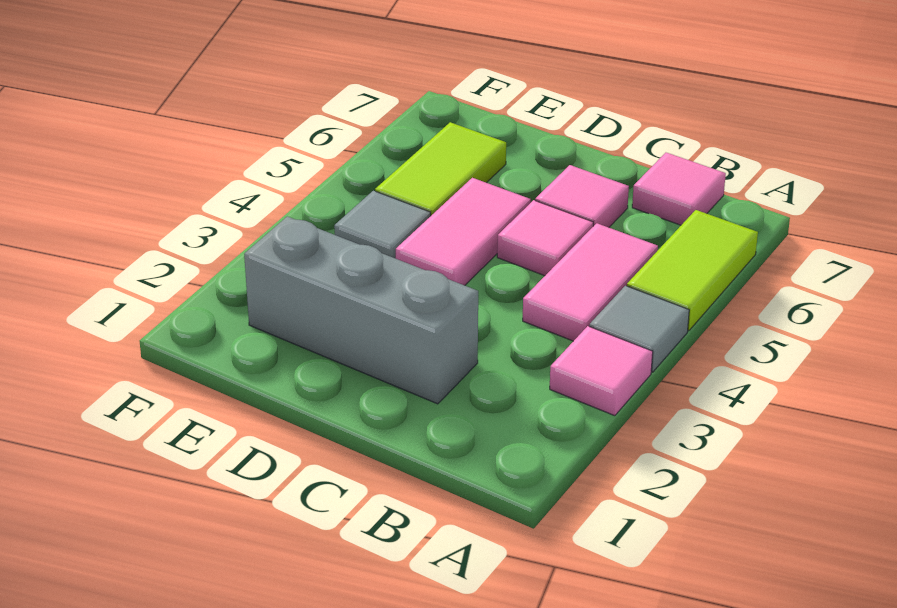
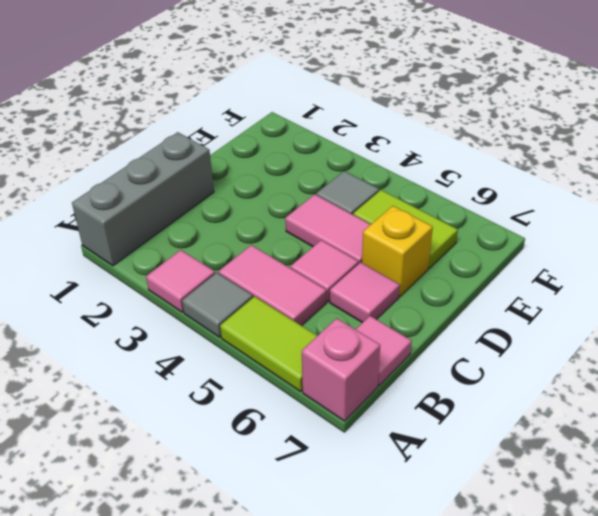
none -> pink 1x1 brick [302,318,380,421]
grey 1x3 brick [244,216,478,404] -> grey 1x3 brick moved to [72,132,214,266]
none -> yellow 1x1 brick [362,206,433,296]

